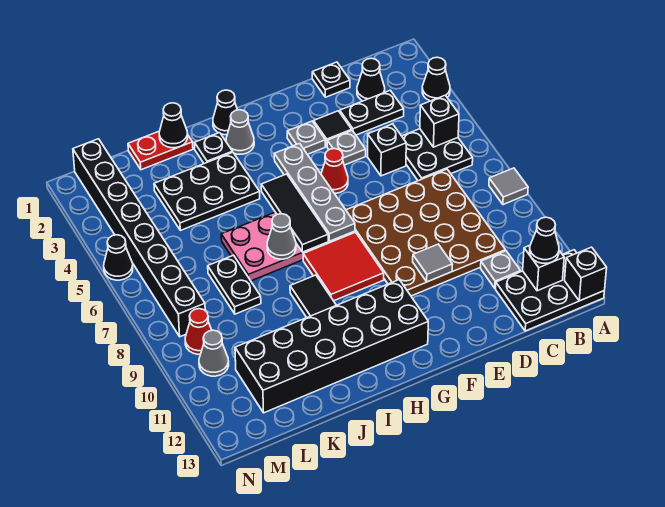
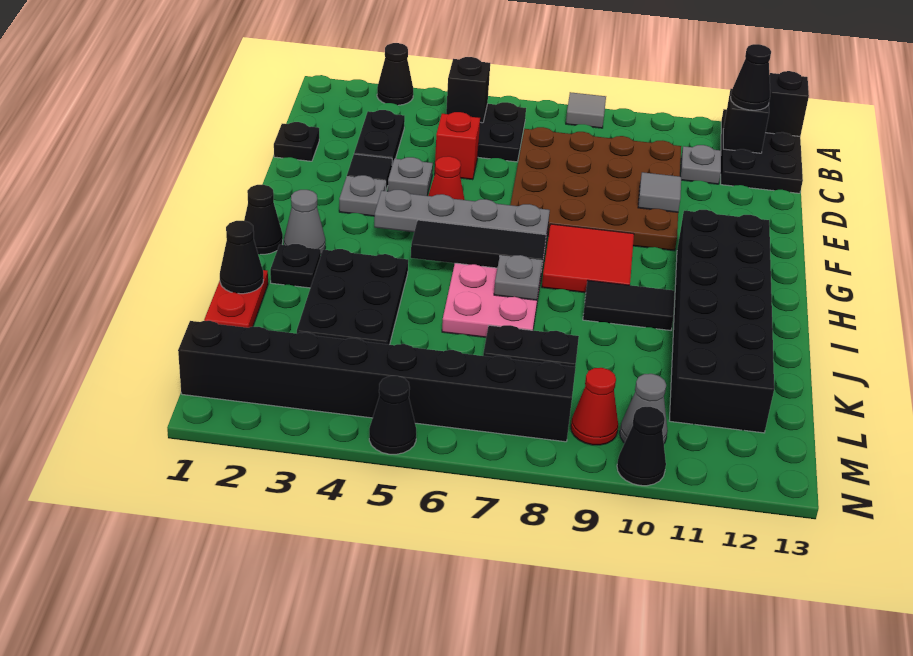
black 1x1 cone [357,58,385,101] -> black 1x1 cone moved to [617,407,666,486]
black 1x1 brick [368,124,406,176] -> red 1x1 brick [435,112,480,180]
grey 1x1 cone [267,214,296,259] -> grey 1x1 plate [494,255,542,300]

